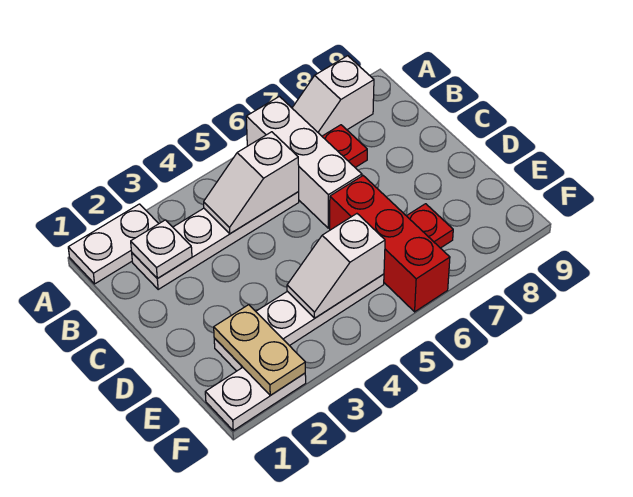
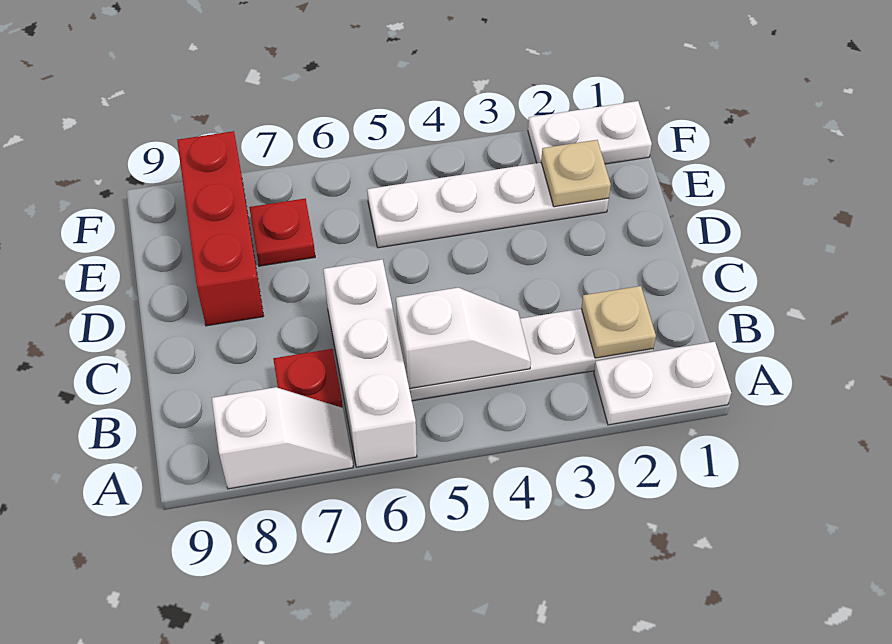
white 1x1 plate [131,220,192,278] -> tan 1x1 plate [581,286,656,358]
red 1x3 brick [330,176,450,312] -> red 1x3 brick moved to [177,131,264,326]
tan 1x2 plate [214,305,305,395] -> tan 1x1 plate [541,140,611,207]
white 1x2 slope [287,214,385,318] -> none

